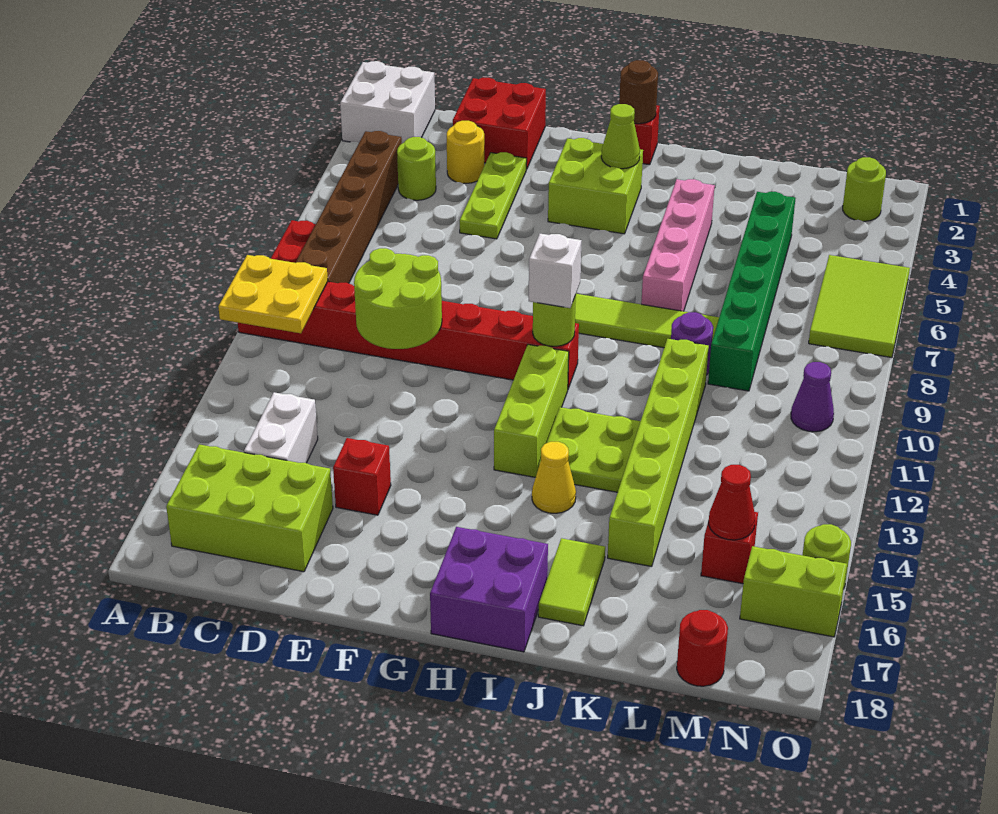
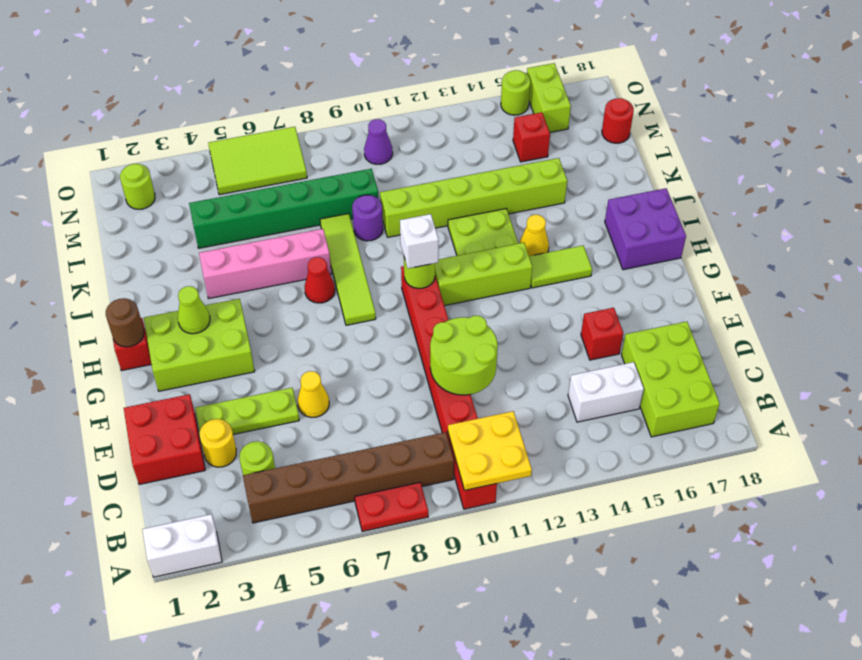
white 2x2 brick [340,61,435,143] -> white 1x2 brick [142,514,222,577]
none -> yellow 1x1 cone [297,371,329,417]
lime 2x2 brick [548,138,643,234] -> lime 2x3 brick [144,299,255,391]
lime 1x2 tile [538,538,605,626] -> lime 1x2 tile moved to [529,246,592,288]
red 1x1 cone [709,465,755,540] -> red 1x1 cone moved to [305,257,335,303]

